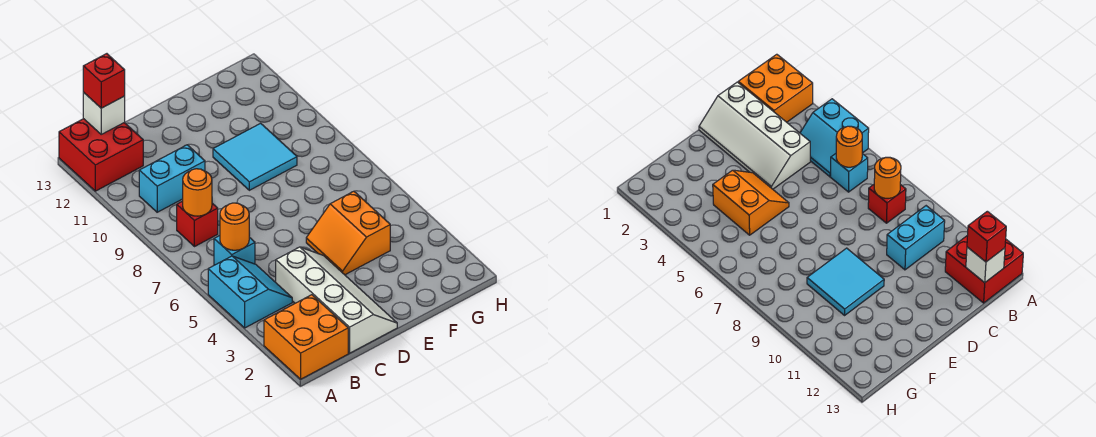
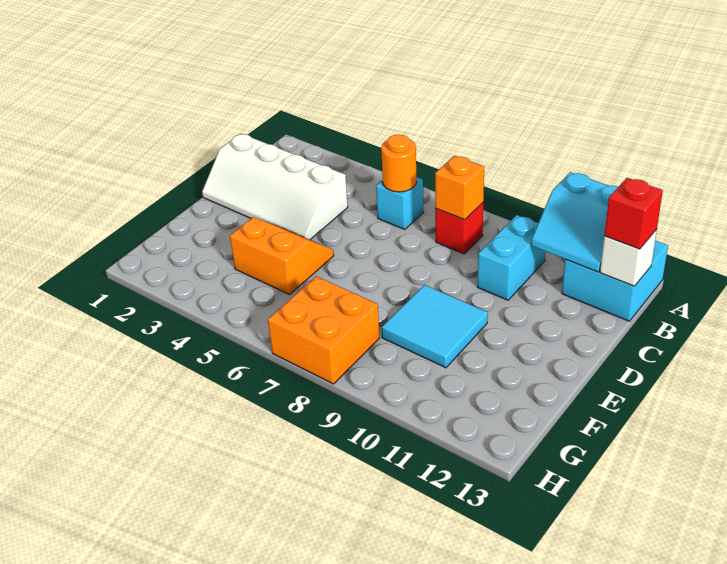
orange 2x2 brick [264,295,348,379] -> orange 2x2 brick moved to [268,276,379,384]
cyan 2x2 slope [208,256,292,328] -> cyan 2x2 slope moved to [531,172,618,272]
red 2x2 brick [59,119,143,191] -> cyan 2x2 brick [562,241,668,321]
orange 1x1 round brick [183,169,212,216] -> orange 1x1 brick [435,156,484,220]

